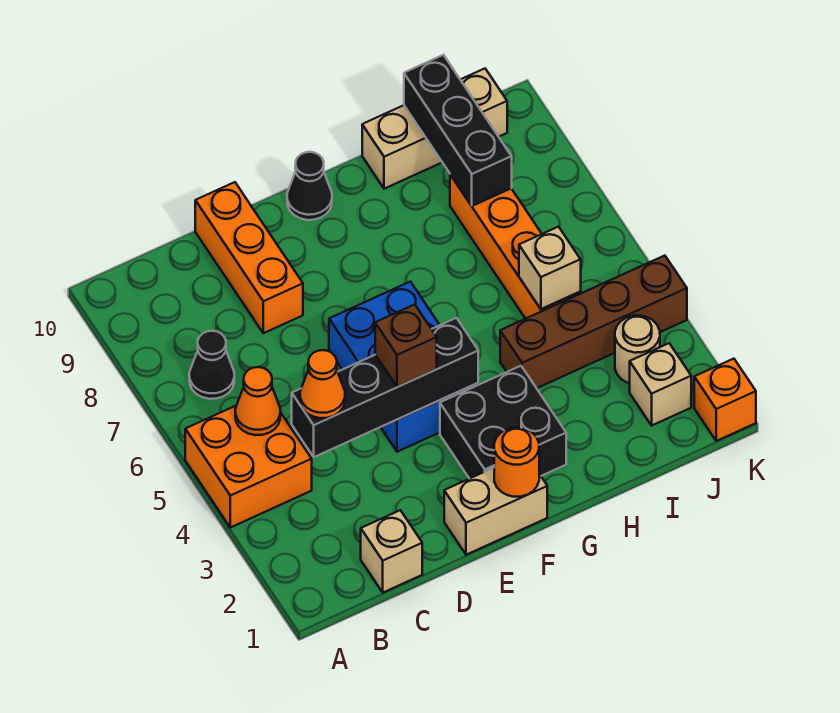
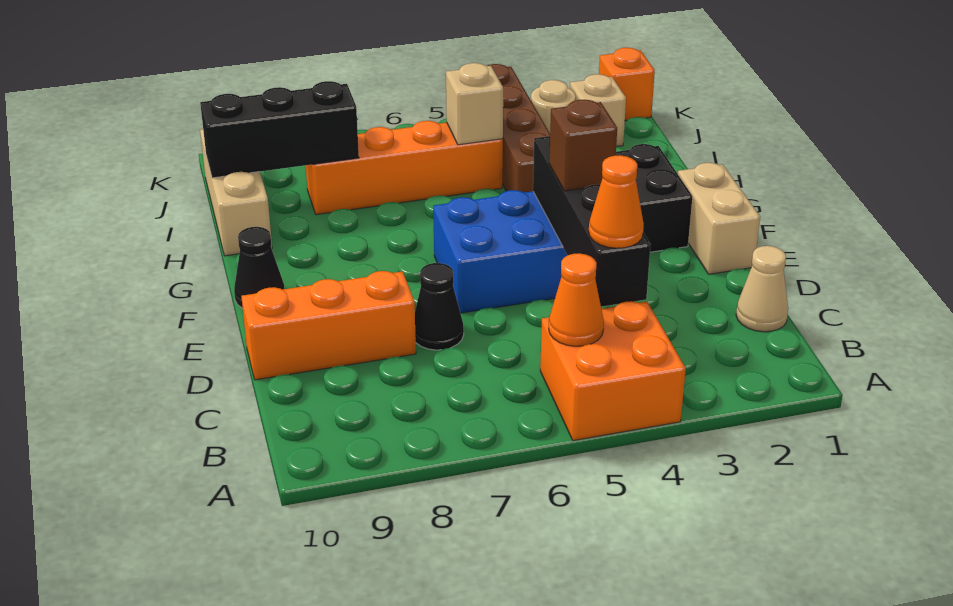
black 1x1 cone [189,331,234,399] -> black 1x1 cone moved to [415,263,464,350]
tan 1x1 brick [361,510,422,593] -> tan 1x1 cone [736,246,788,332]
orange 1x1 round brick [494,428,539,497] -> none

